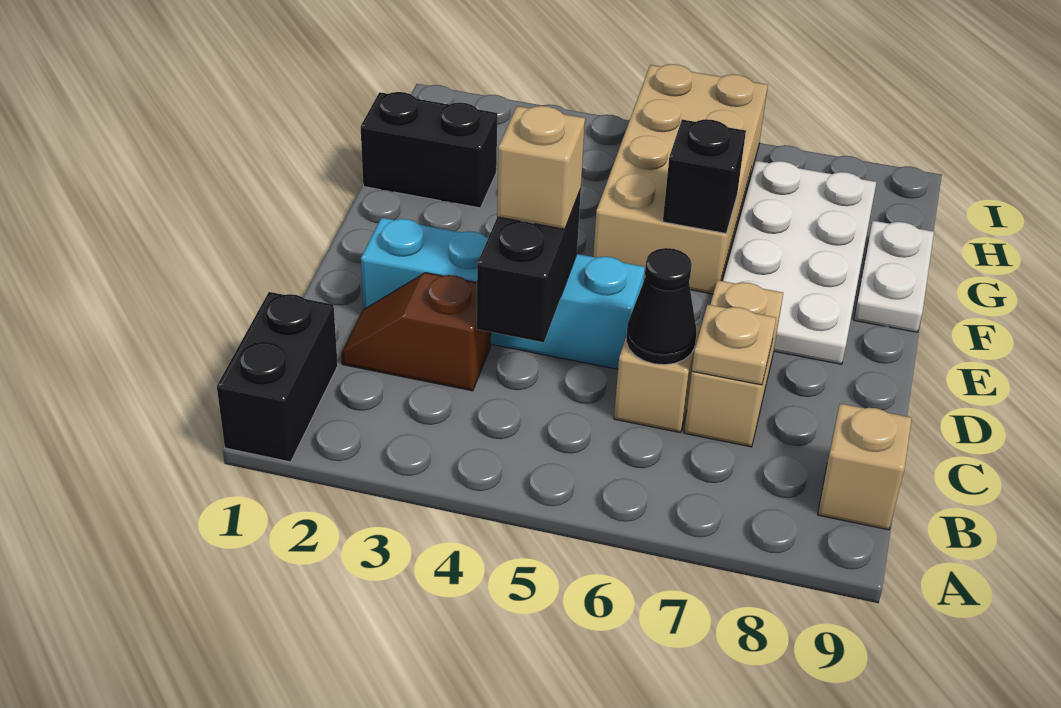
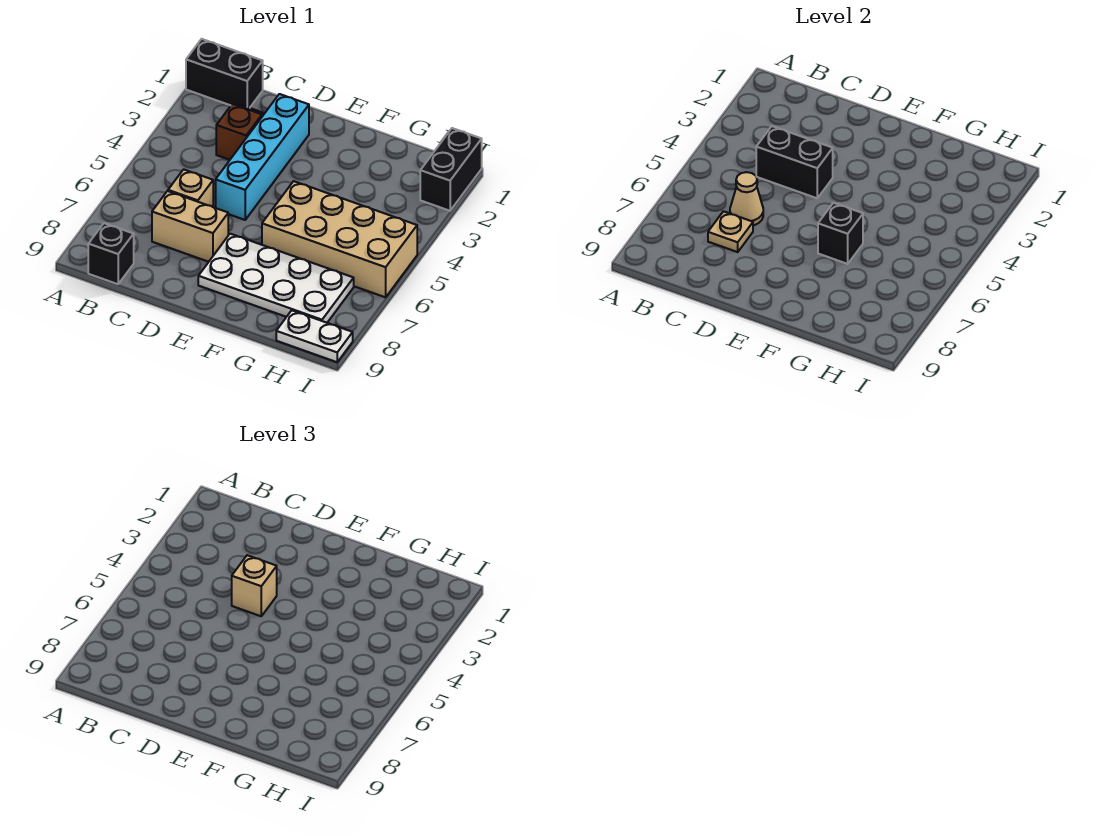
tan 1x1 brick [818,404,912,530] -> black 1x1 brick [88,223,134,284]
black 1x1 cone [626,248,696,365] -> tan 1x1 cone [730,172,763,226]
white 1x2 plate [854,221,934,332] -> white 1x2 plate moved to [276,310,353,362]
black 1x2 brick [361,92,497,208] -> black 1x2 brick moved to [420,128,482,211]

